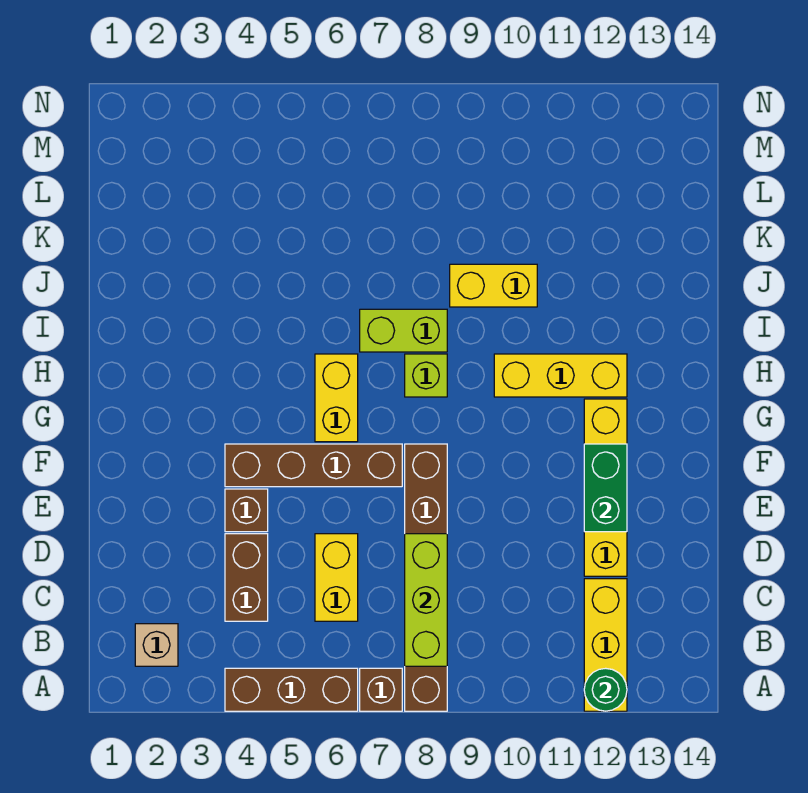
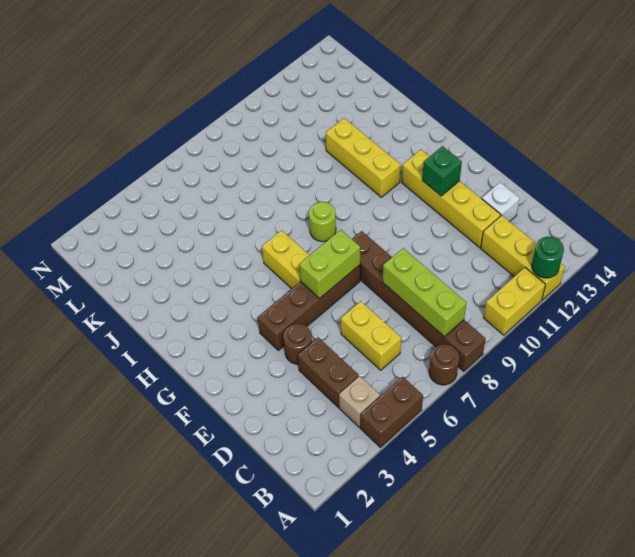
brown 1x3 brick [225,668,358,711] -> brown 1x2 brick [360,377,423,447]
brown 1x1 brick [360,668,402,711] -> brown 1x1 round brick [429,344,459,385]
tan 1x1 brick [135,624,178,666] -> tan 1x1 brick moved to [339,376,380,427]
none -> white 1x1 brick [482,182,520,222]
brown 1x1 brick [225,489,268,532] -> brown 1x1 round brick [283,324,312,364]
green 1x2 brick [584,444,627,532] -> green 1x1 brick [422,146,462,196]
lime 1x1 brick [405,354,447,397] -> lime 1x1 round brick [309,202,336,242]
yellow 1x3 brick [494,354,627,397] -> yellow 1x3 brick turned to [326,118,400,197]
lime 1x2 brick [360,309,447,352] -> lime 1x2 brick moved to [299,230,360,299]
yellow 1x2 brick [450,264,537,307] -> yellow 1x2 brick moved to [483,267,546,335]

